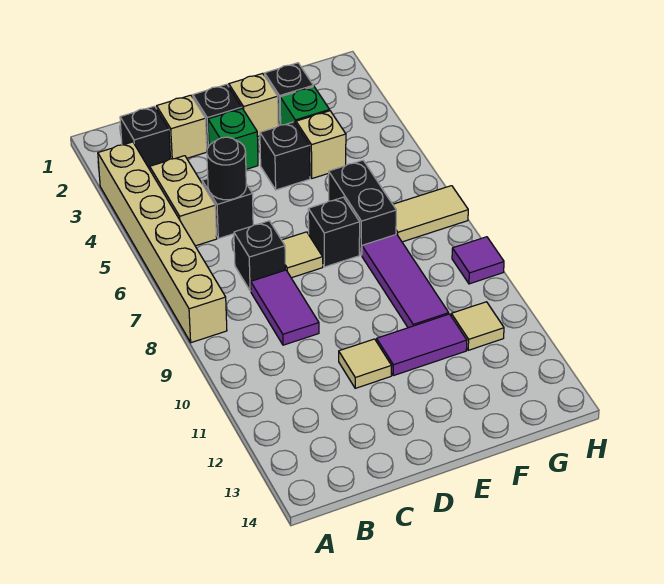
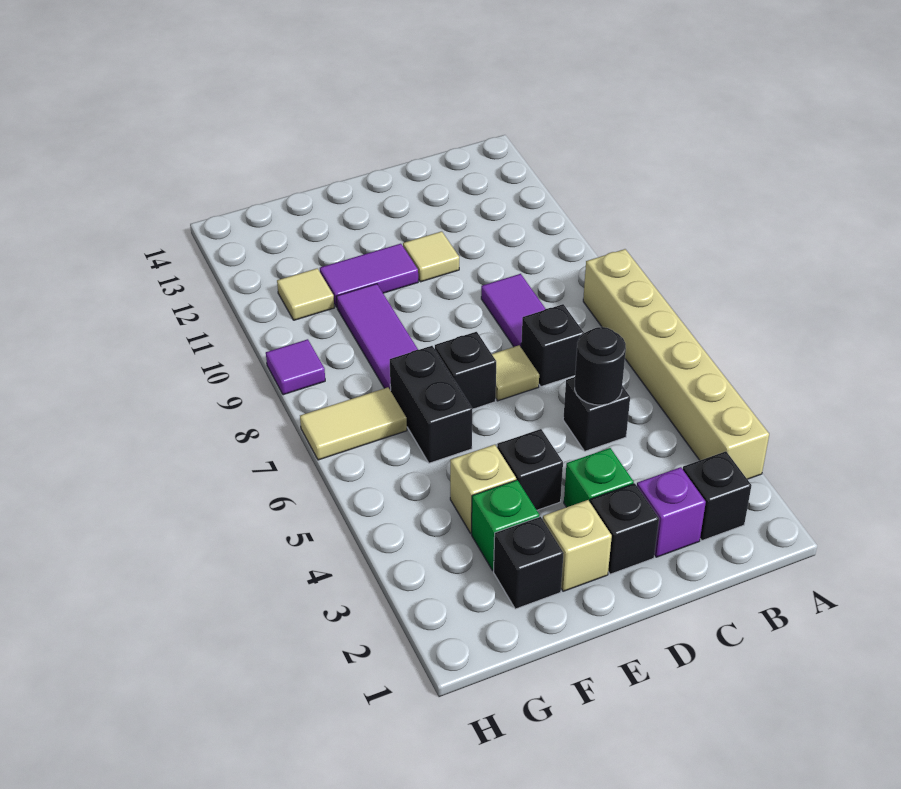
tan 1x2 brick [150,156,217,246] -> none
tan 1x1 brick [157,95,207,159] -> purple 1x1 brick [637,467,706,557]

